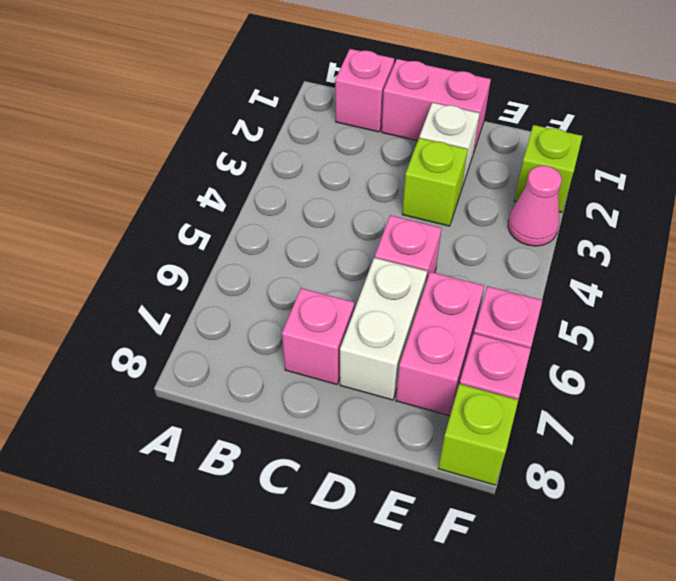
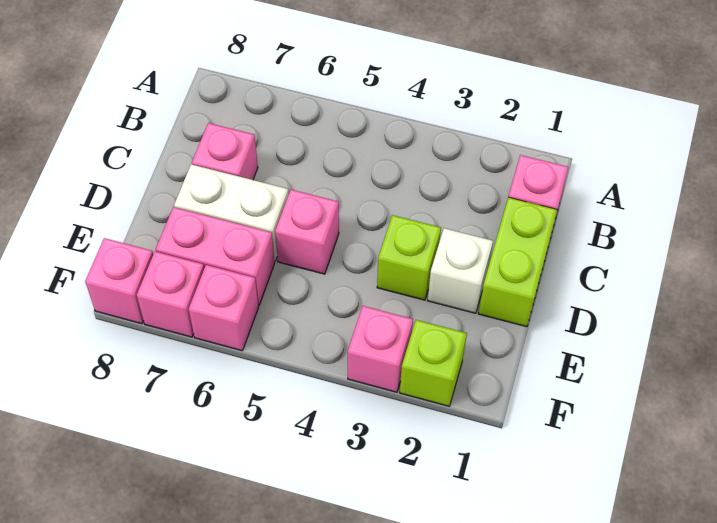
pink 1x2 brick [382,59,491,153] -> lime 1x2 brick [478,197,557,327]
pink 1x1 cone [508,166,562,246] -> pink 1x1 brick [348,306,413,392]
lime 1x1 brick [438,384,518,485] -> pink 1x1 brick [85,238,153,324]

